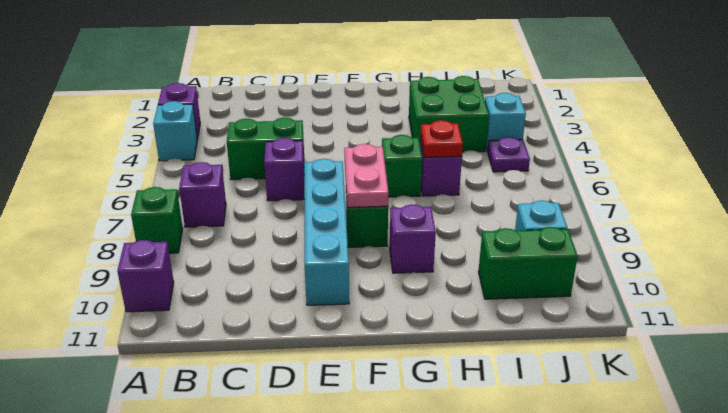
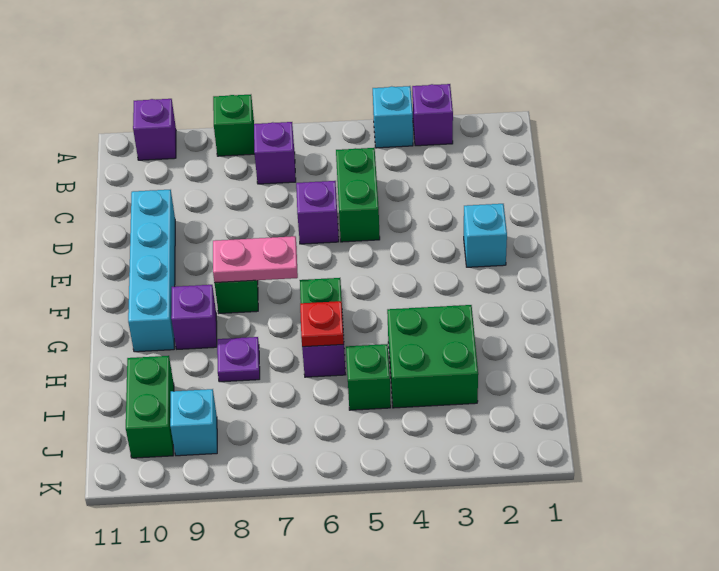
cyan 1x4 brick [304,159,349,305] -> cyan 1x4 brick turned to [128,190,175,352]
none -> green 1x1 brick [346,344,391,410]
cyan 1x1 brick [485,93,526,151] -> cyan 1x1 brick moved to [464,204,507,267]
purple 1x1 plate [488,137,530,172] -> purple 1x1 plate moved to [217,337,260,382]

